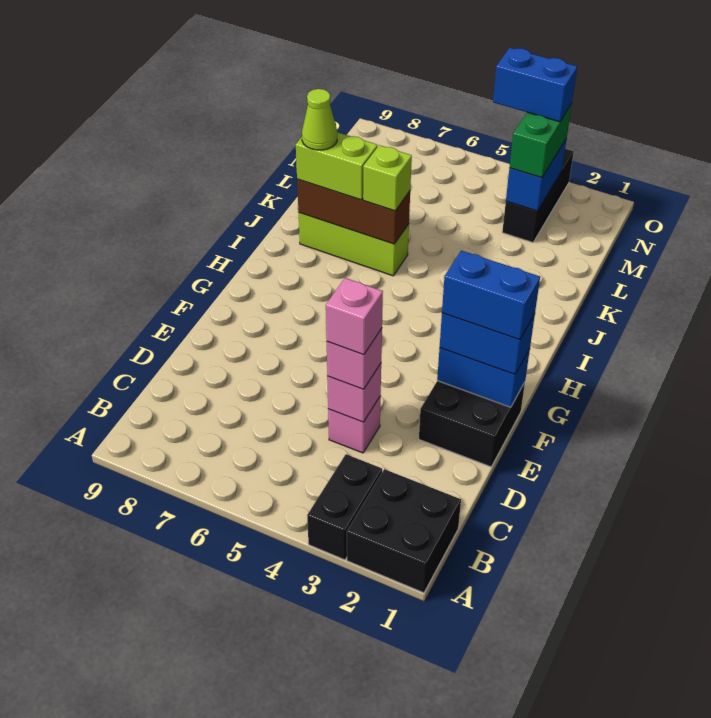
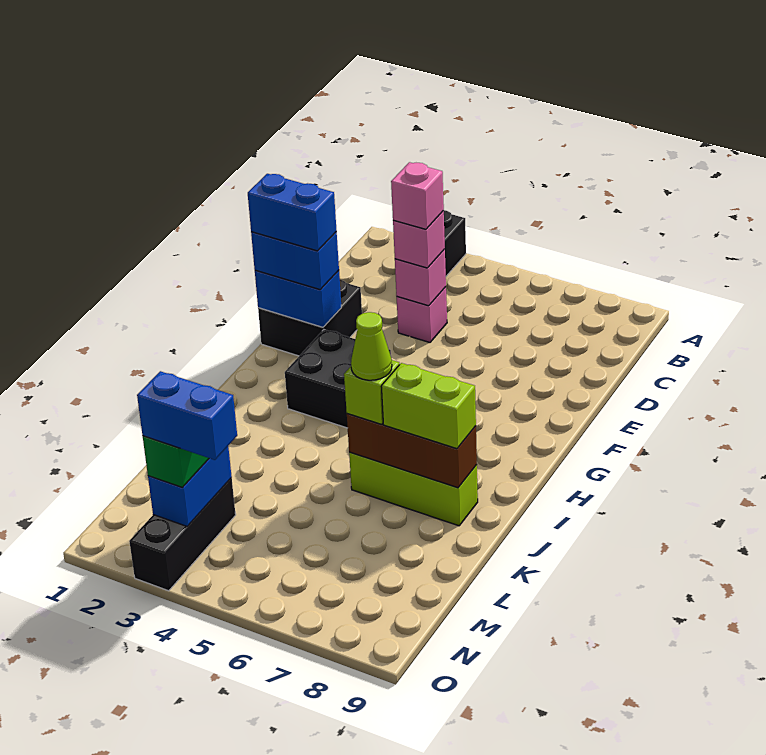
black 2x2 brick [347,469,461,593] -> black 2x2 brick moved to [285,330,391,428]
lime 1x1 cone [302,89,337,150] -> lime 1x1 cone moved to [351,312,392,380]

